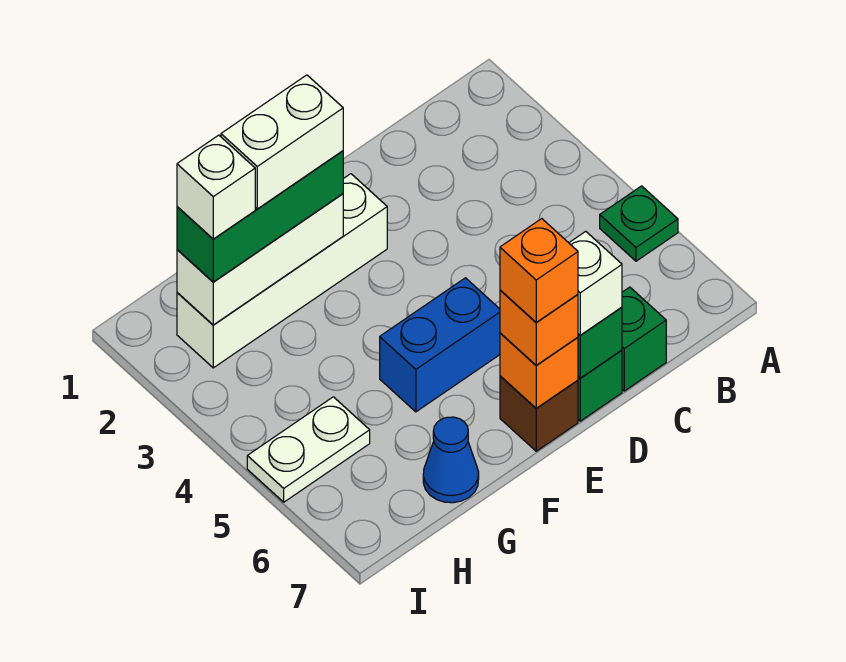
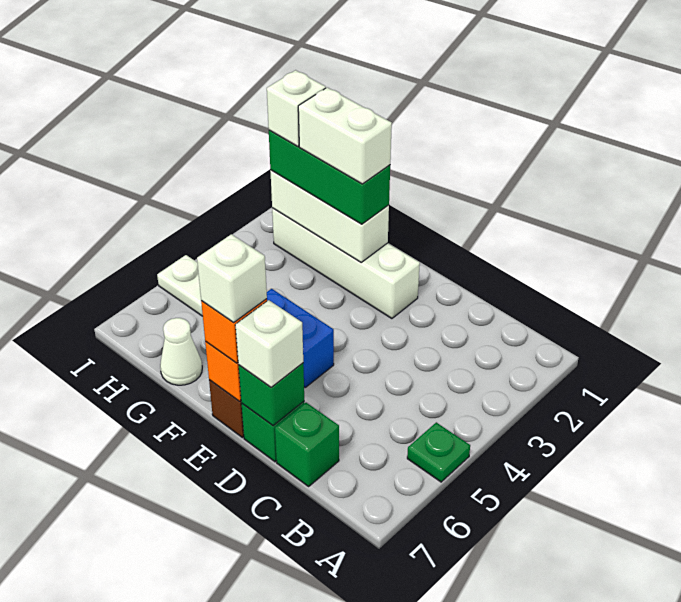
orange 1x1 brick [500,219,578,322] -> white 1x1 brick [197,234,267,323]
blue 1x1 cone [423,417,479,503] -> white 1x1 cone [160,318,202,385]

